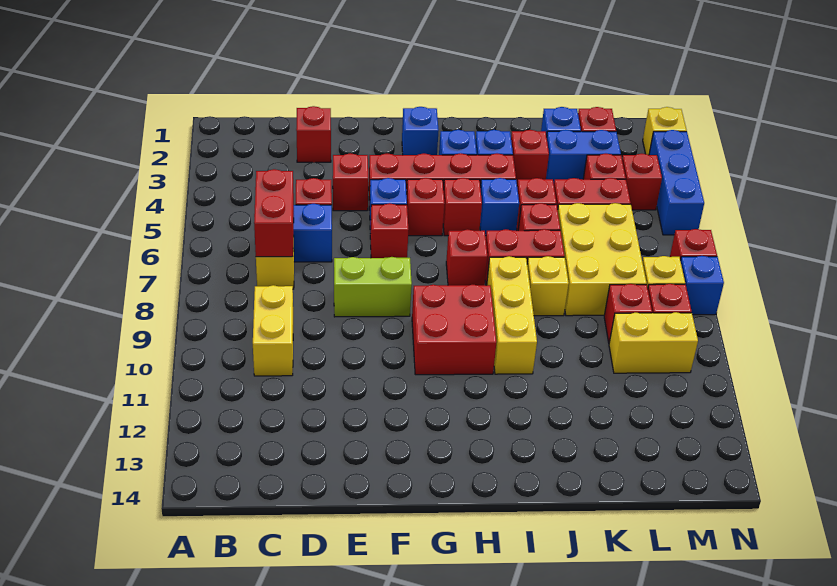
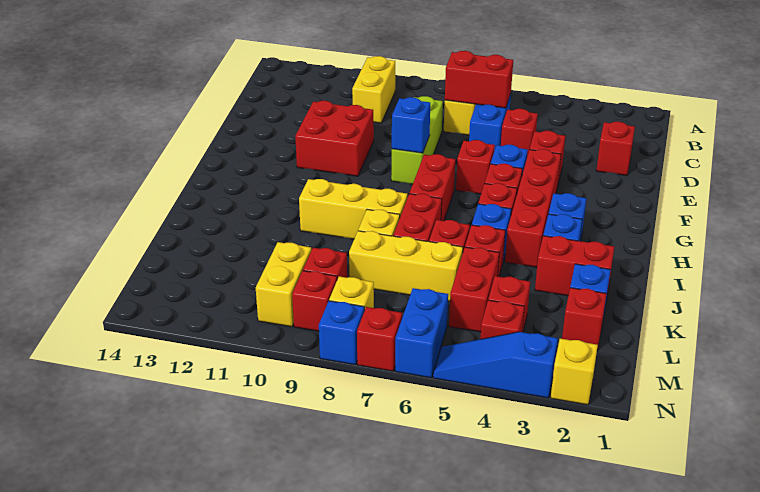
yellow 1x2 brick [253,285,293,376] -> yellow 1x2 brick turned to [352,56,395,123]
lime 1x2 brick [334,257,412,317] -> lime 1x3 brick [391,96,443,184]
blue 1x1 brick [402,107,439,155] -> blue 1x1 brick moved to [392,97,430,153]
red 2x2 brick [412,285,496,375] -> red 2x2 brick moved to [295,101,374,176]
red 1x1 brick [446,229,487,285] -> red 1x2 brick [410,154,455,221]
red 1x1 brick [511,130,549,184] -> red 1x2 brick [535,236,614,296]
blue 1x2 brick [546,130,621,183] -> blue 1x2 brick moved to [395,288,448,378]
yellow 2x3 brick [558,203,646,316] -> yellow 1x3 brick [349,231,463,301]
blue 1x3 brick [649,130,704,235] -> blue 1x3 slope [433,332,558,398]

